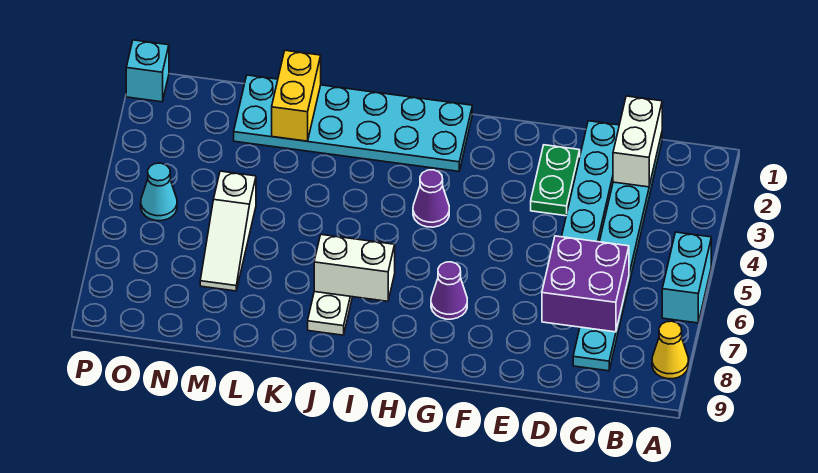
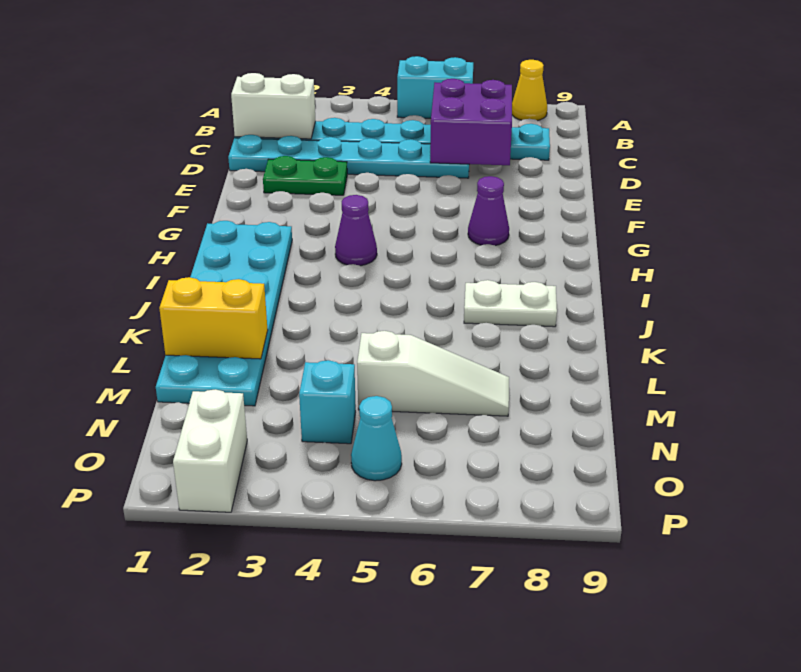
white 1x2 brick [314,235,395,301] -> white 1x2 brick moved to [173,389,247,512]
cyan 1x1 brick [126,40,169,102] -> cyan 1x1 brick moved to [299,360,356,444]

